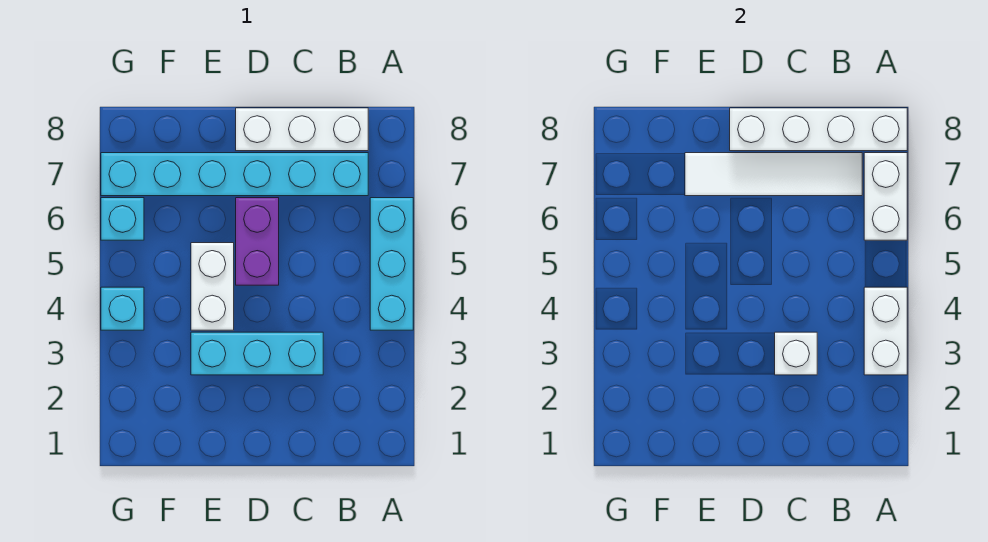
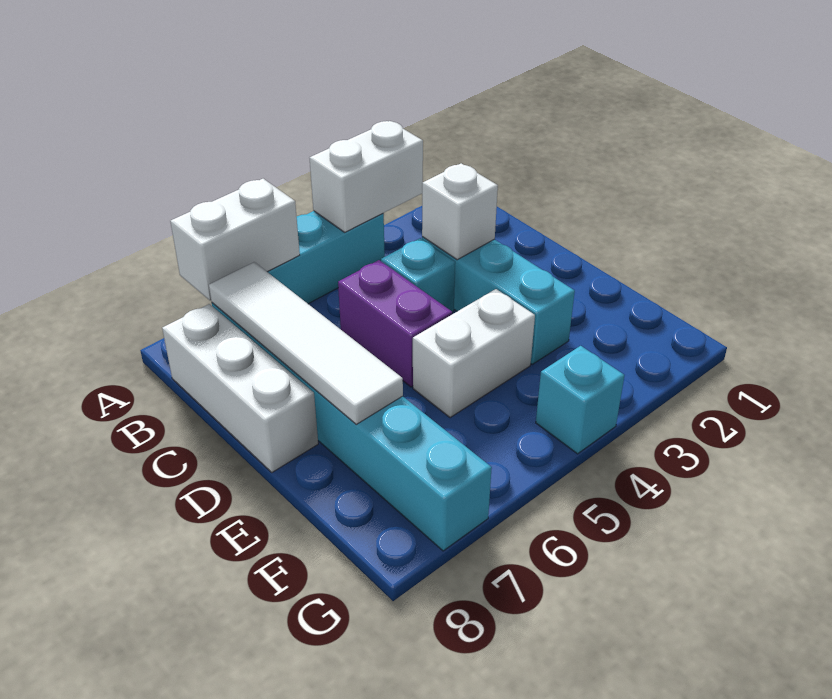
white 1x4 brick [730,108,907,151] -> none
purple 1x2 brick [236,198,279,285] -> purple 1x2 brick turned to [338,260,452,387]
cyan 1x1 brick [101,198,144,240] -> cyan 1x1 brick moved to [381,238,455,312]

